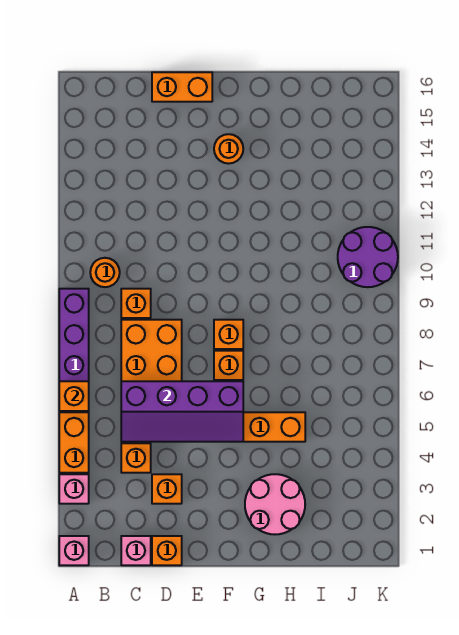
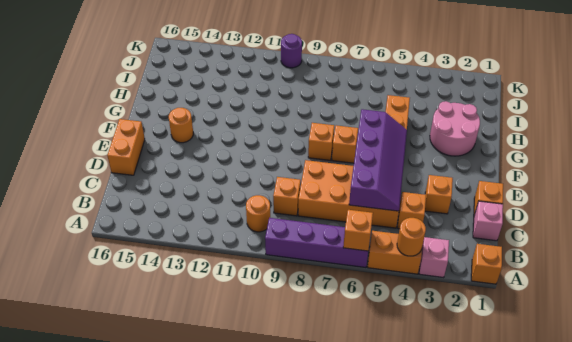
pink 1x1 brick [59,536,89,565] -> orange 1x1 brick [471,244,502,284]
none -> orange 1x1 round brick [397,218,426,256]
purple 2x2 round brick [338,227,398,287] -> purple 1x1 round brick [281,34,302,68]

